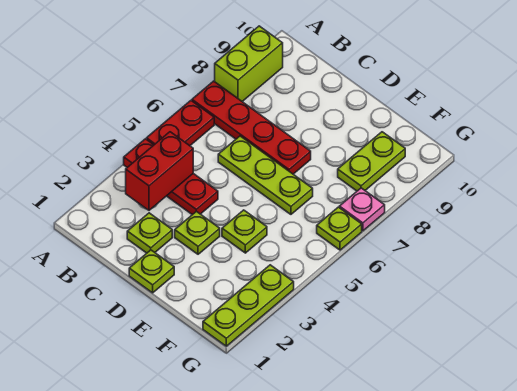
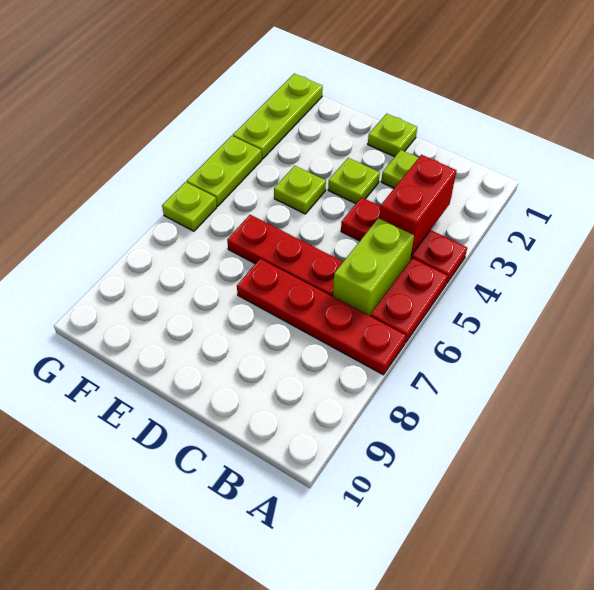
lime 1x2 brick [215,26,283,101] -> lime 1x2 brick moved to [333,218,414,316]
lime 1x3 plate [218,136,313,214] -> red 1x3 plate [227,215,343,296]
lime 1x2 plate [338,132,405,191] -> lime 1x2 plate moved to [187,136,262,206]
pink 1x1 plate [339,188,385,231] -> none

